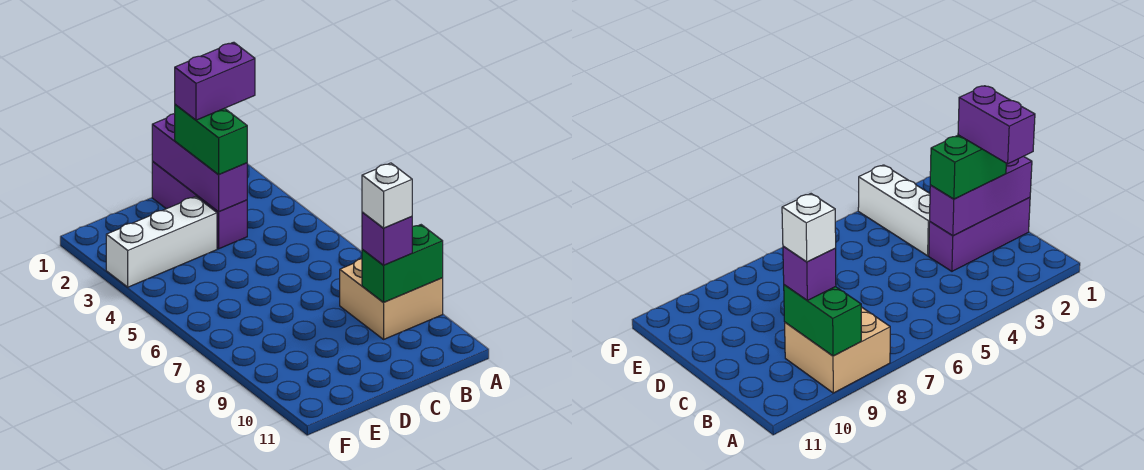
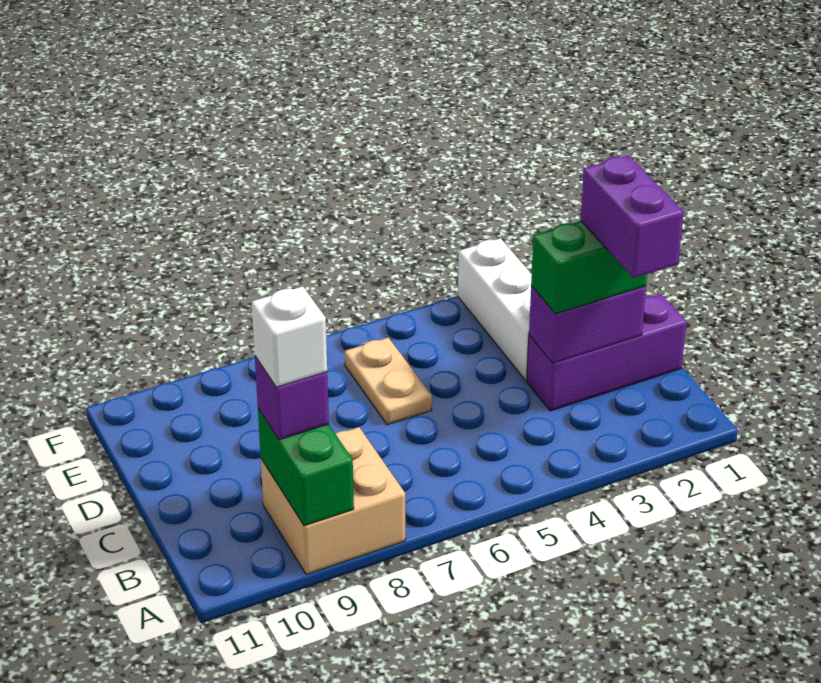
purple 1x3 brick [152,114,247,212] -> purple 1x2 brick [529,286,646,363]
none -> tan 1x2 plate [345,338,432,425]

